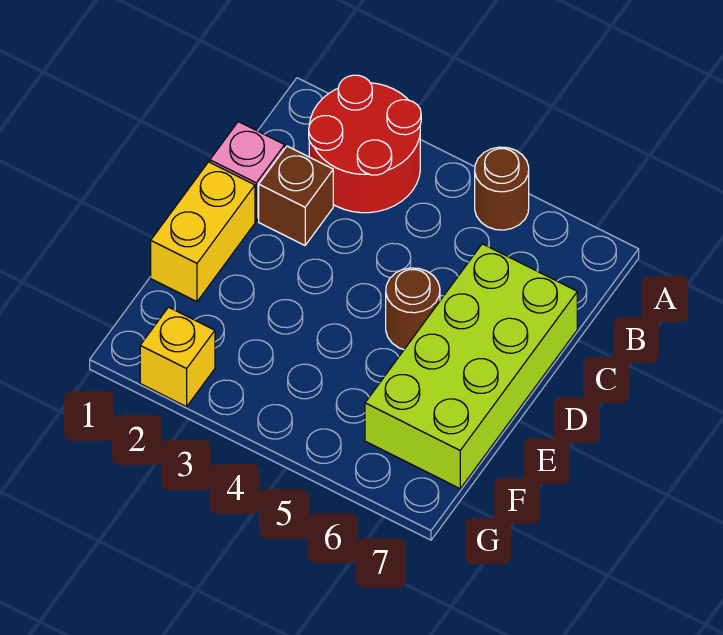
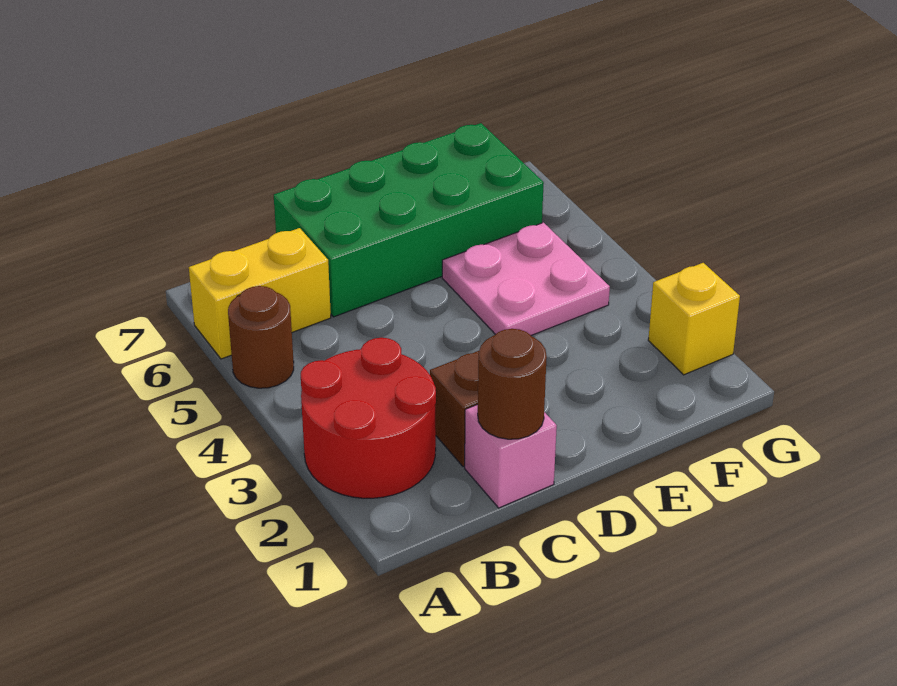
lime 2x4 brick [365,244,577,489] -> green 2x4 brick [274,123,544,317]
yellow 1x2 brick [151,162,255,302] -> yellow 1x2 brick moved to [189,228,331,359]
brown 1x1 round brick [386,268,440,349] -> brown 1x1 round brick moved to [478,329,547,439]
none -> pink 2x2 plate [442,223,610,335]

